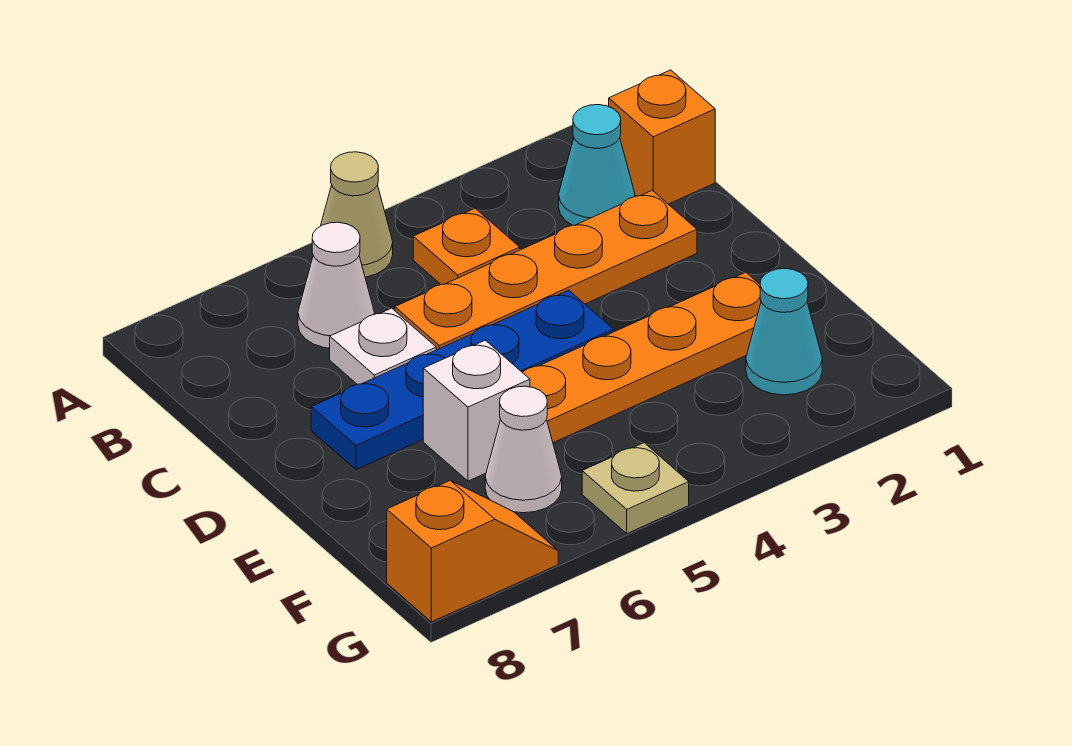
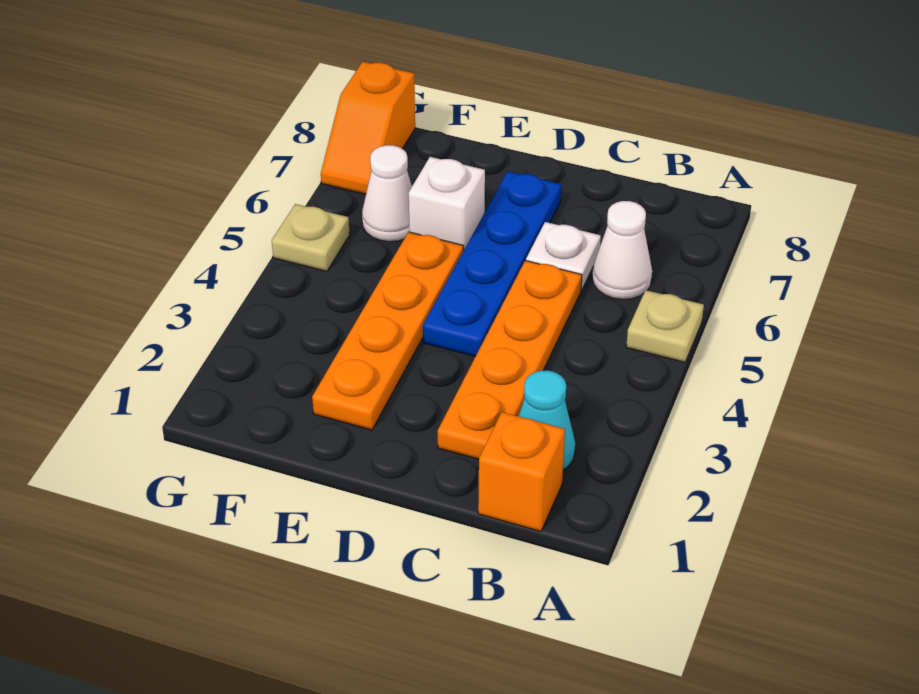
tan 1x1 cone [321,152,393,277] -> tan 1x1 plate [626,290,704,362]
orange 1x1 plate [413,208,520,284] -> none
cyan 1x1 cone [746,269,822,395] -> none

